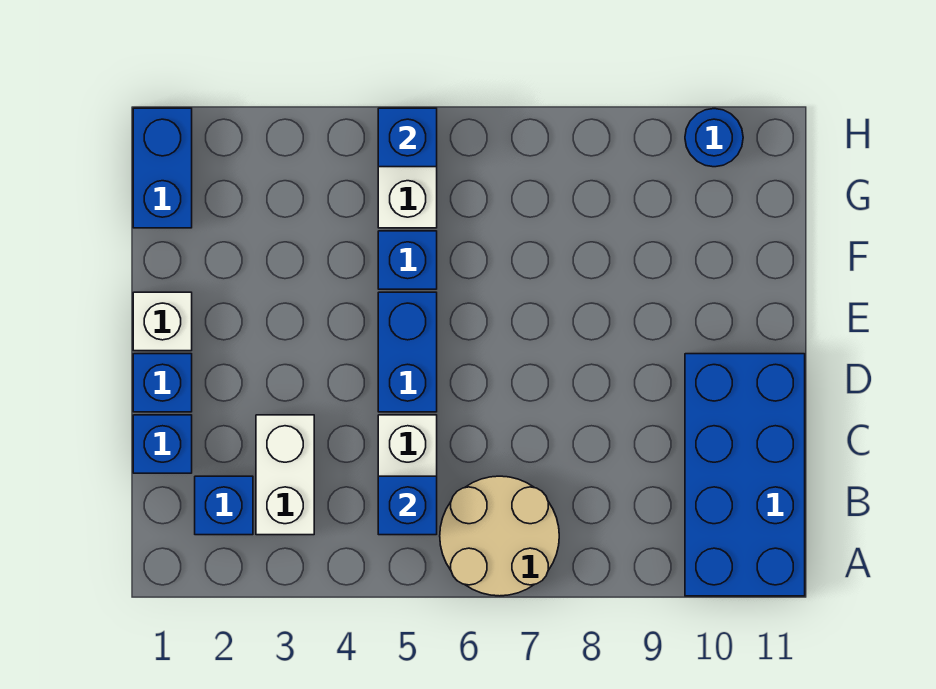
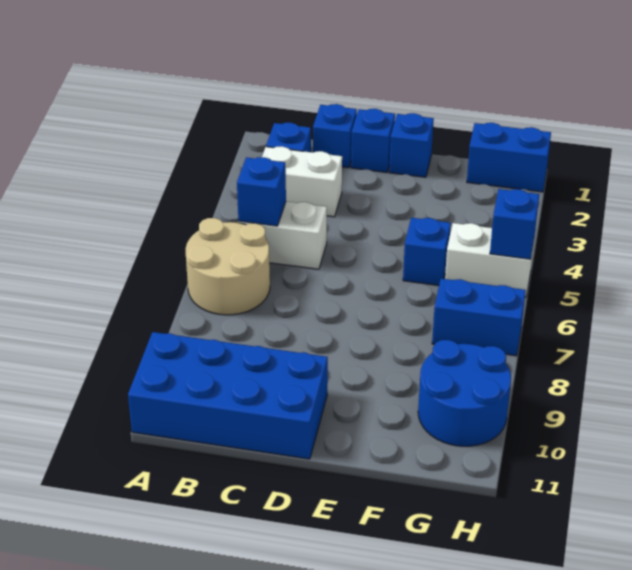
blue 1x2 brick [378,292,437,412] -> blue 1x2 brick moved to [432,279,526,356]
white 1x1 brick [133,292,192,351] -> blue 1x1 brick [389,113,434,177]
blue 1x1 round brick [685,109,743,167] -> blue 2x2 round brick [418,340,511,446]

